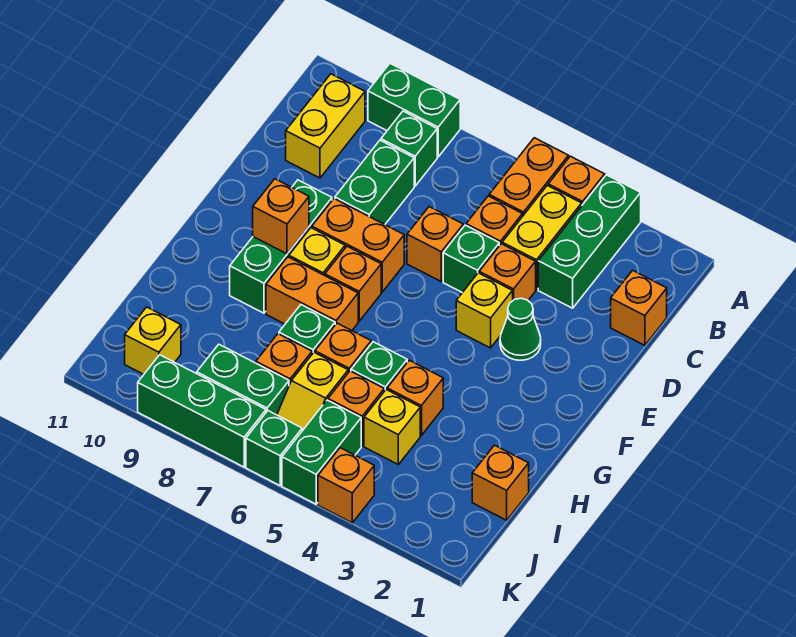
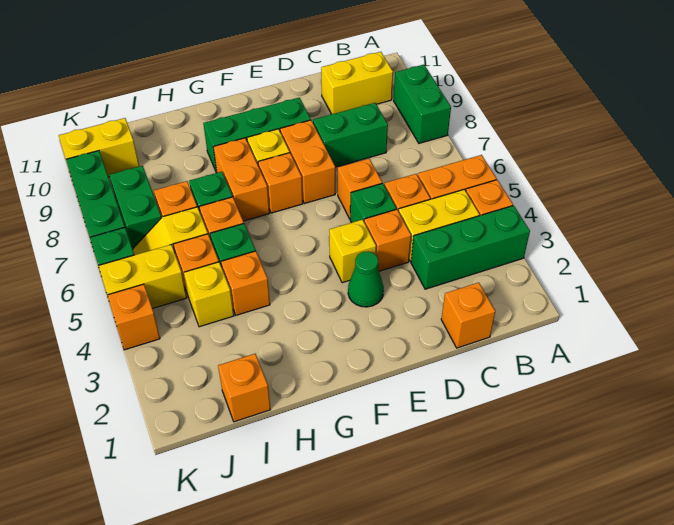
green 1x1 brick [381,111,437,186] -> none
orange 1x1 brick [253,179,309,254] -> none
green 1x2 brick [282,400,361,504] -> yellow 1x2 brick [98,245,187,309]
yellow 1x1 brick [125,307,181,374] -> yellow 1x2 brick [59,118,139,177]

